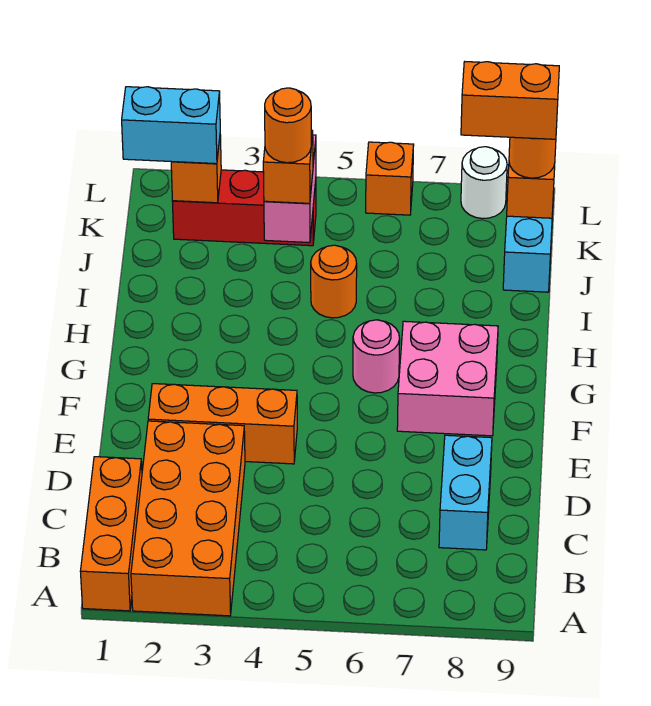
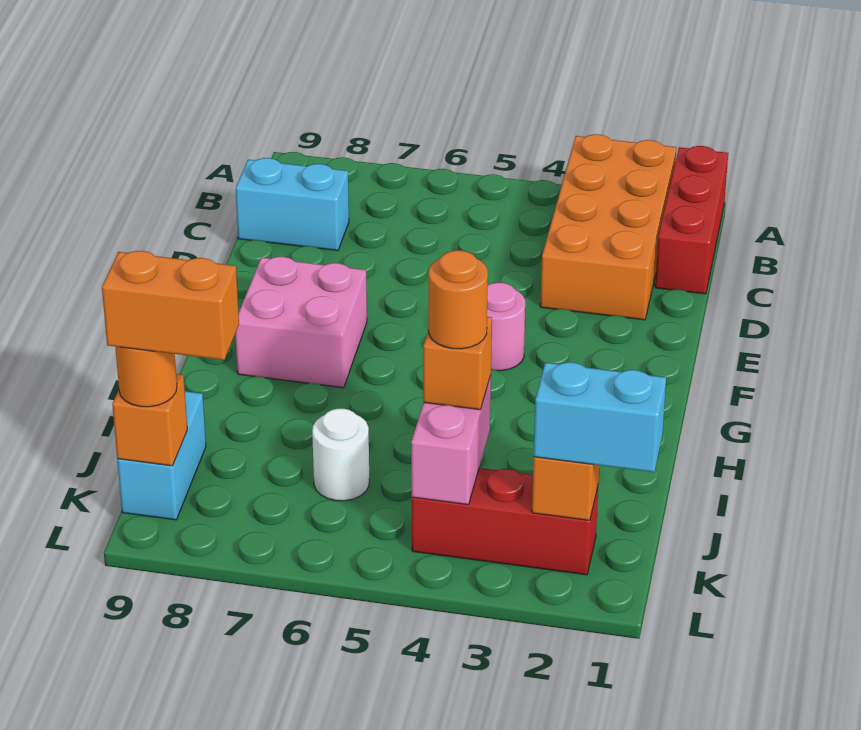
orange 1x3 brick [80,457,142,611] -> red 1x3 brick [655,146,728,294]
cyan 1x2 brick [439,435,492,550] -> cyan 1x2 brick turned to [236,158,349,251]
orange 1x3 brick [148,384,297,464] -> none
pink 1x1 round brick [353,320,400,393] -> pink 1x1 round brick moved to [487,283,525,371]
orange 1x1 round brick [311,245,357,318] -> none
orange 1x1 brick [366,142,414,215] -> none
white 1x1 round brick [461,147,507,219] -> white 1x1 round brick moved to [312,409,369,501]

